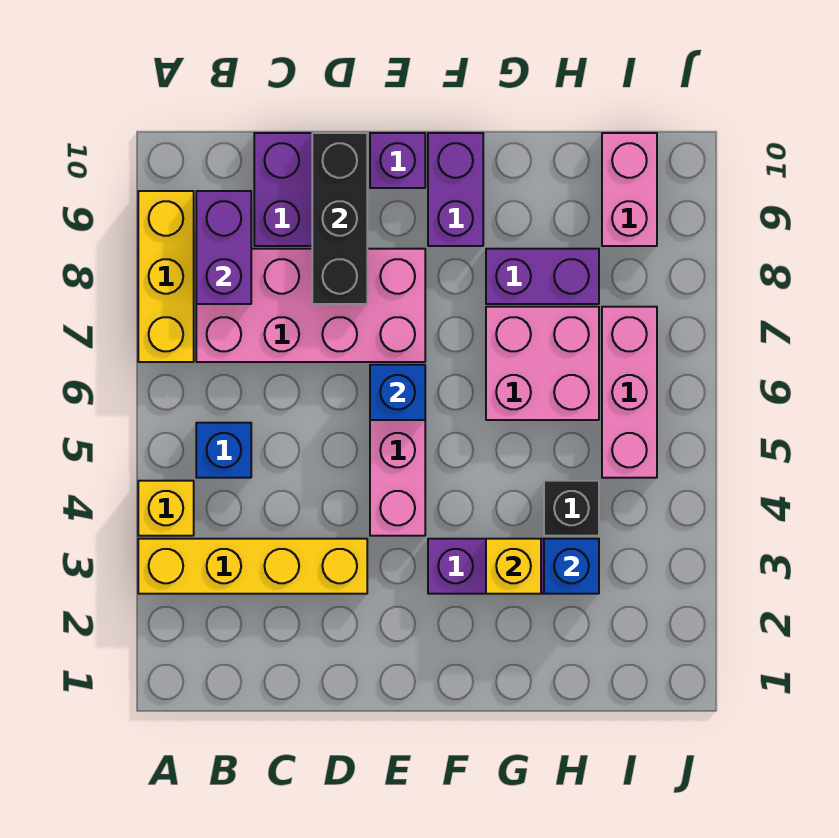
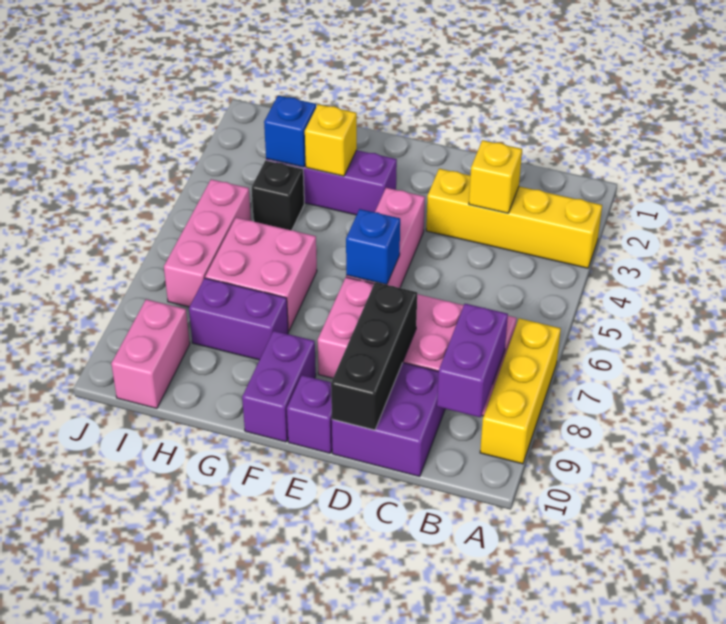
yellow 1x1 brick [138,481,194,536] -> yellow 1x1 brick moved to [469,140,522,213]
blue 1x1 brick [196,423,251,478] -> none

